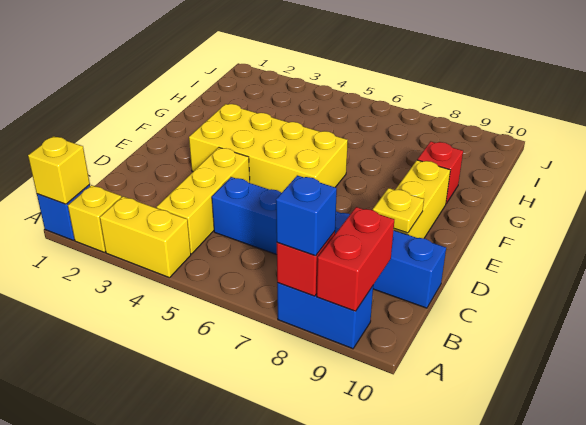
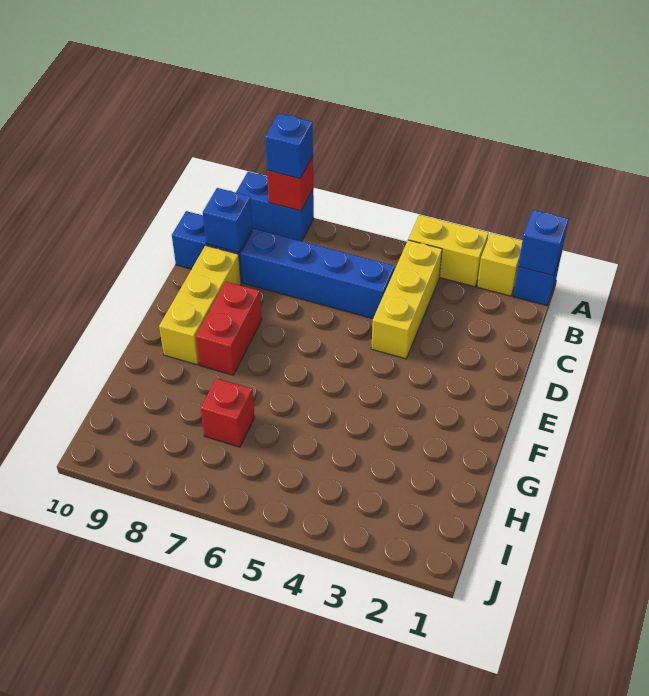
yellow 1x1 brick [28,136,90,204] -> blue 1x1 brick [518,210,569,276]
red 1x2 brick [317,207,394,311] -> red 1x2 brick moved to [196,282,262,375]
none -> blue 1x1 brick [203,188,253,253]
yellow 1x1 plate [373,188,424,233] -> none
yellow 2x4 brick [189,104,348,193] -> none
red 1x1 brick [417,141,463,204] -> red 1x1 brick moved to [201,378,255,447]

